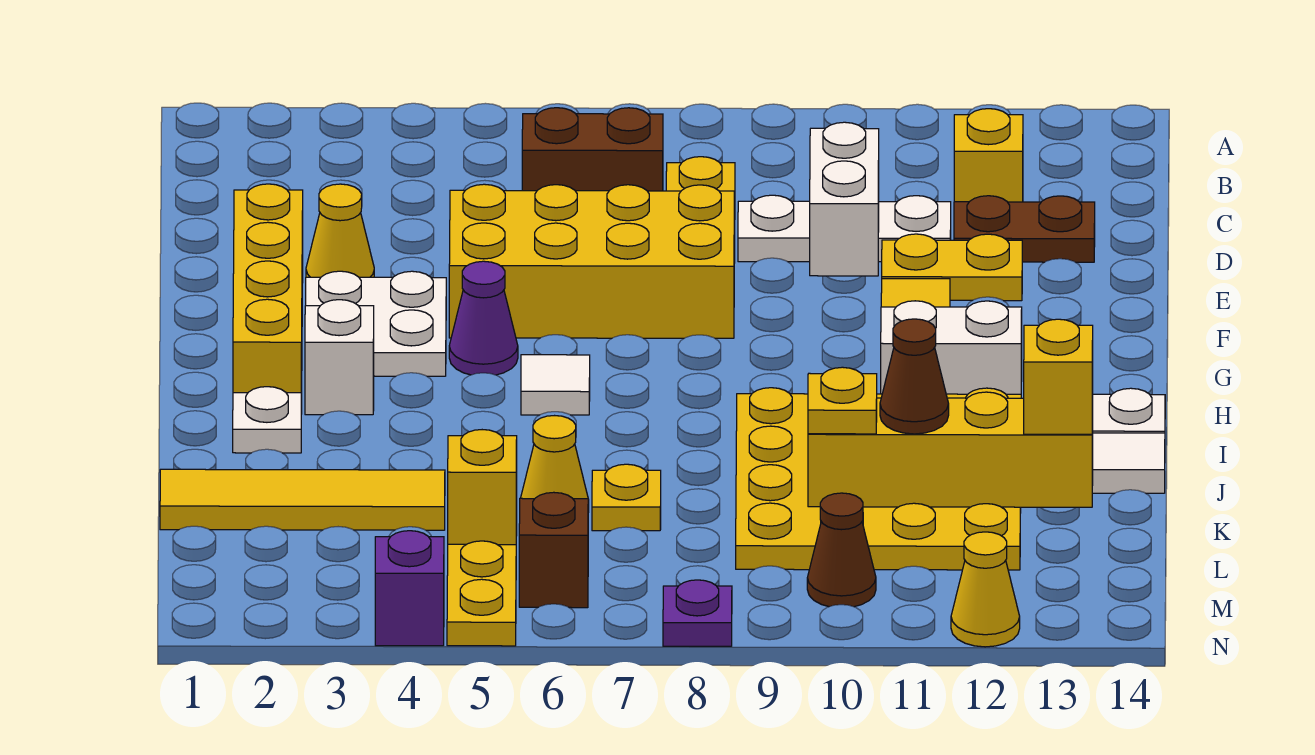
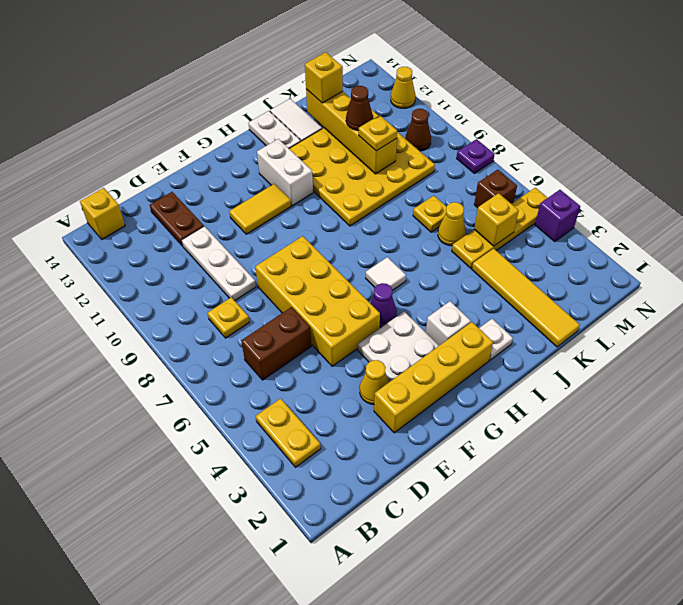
brown 1x2 brick [522,108,663,191] -> brown 1x2 brick turned to [241,307,311,380]
yellow 1x1 brick [954,109,1023,202] -> yellow 1x1 brick moved to [80,188,125,239]
white 1x2 brick [810,122,879,276] -> none
yellow 1x2 plate [882,234,1022,301] -> yellow 1x2 plate moved to [256,398,321,467]

